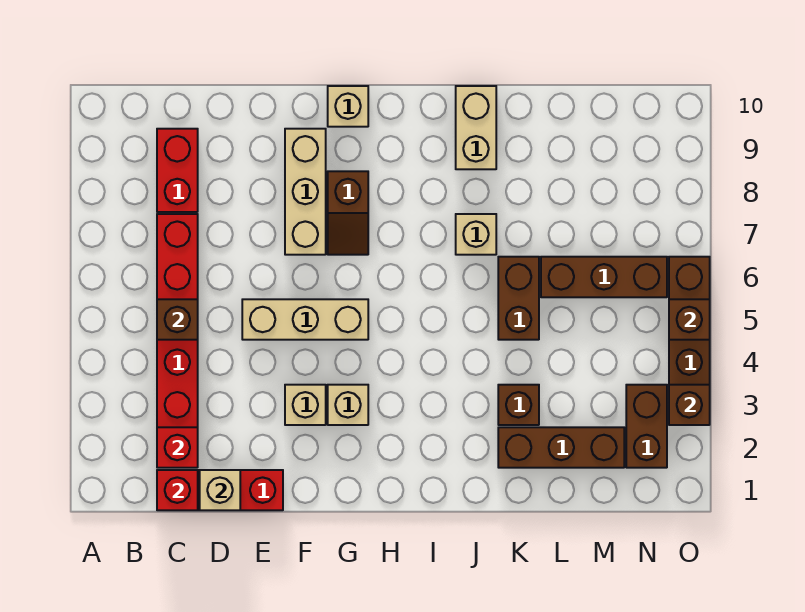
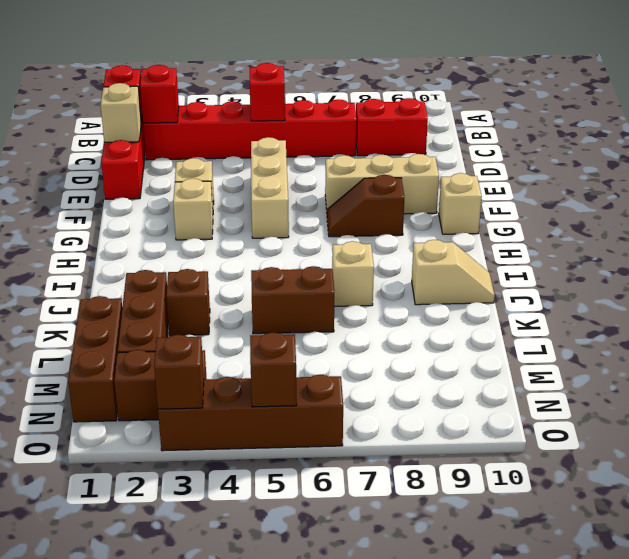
brown 1x1 brick [157,299,198,340] -> red 1x1 brick [250,63,285,121]
tan 1x2 brick [456,86,496,169] -> tan 1x2 slope [412,240,495,305]
brown 1x3 brick [541,257,667,297] -> brown 1x3 brick moved to [68,296,122,422]

